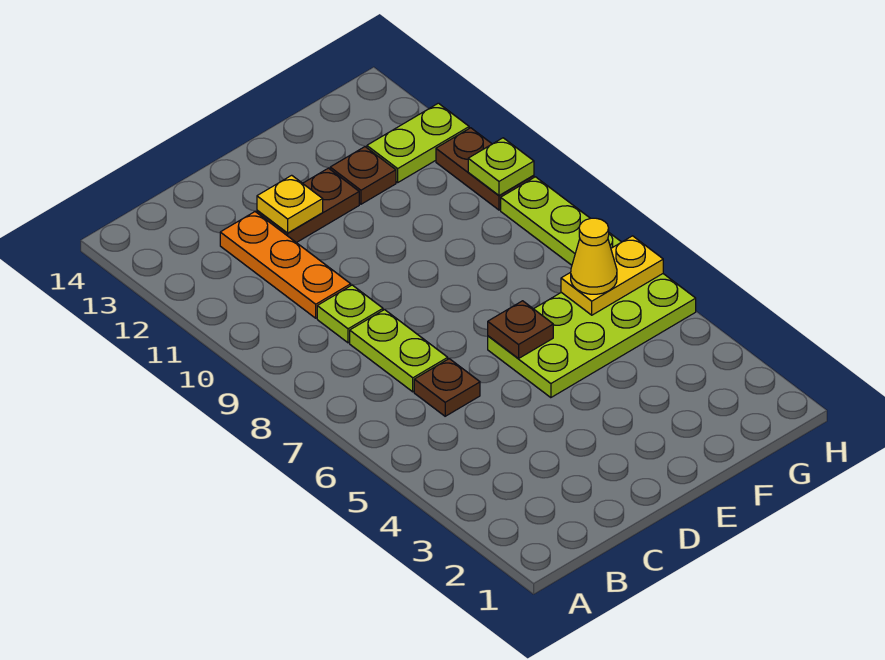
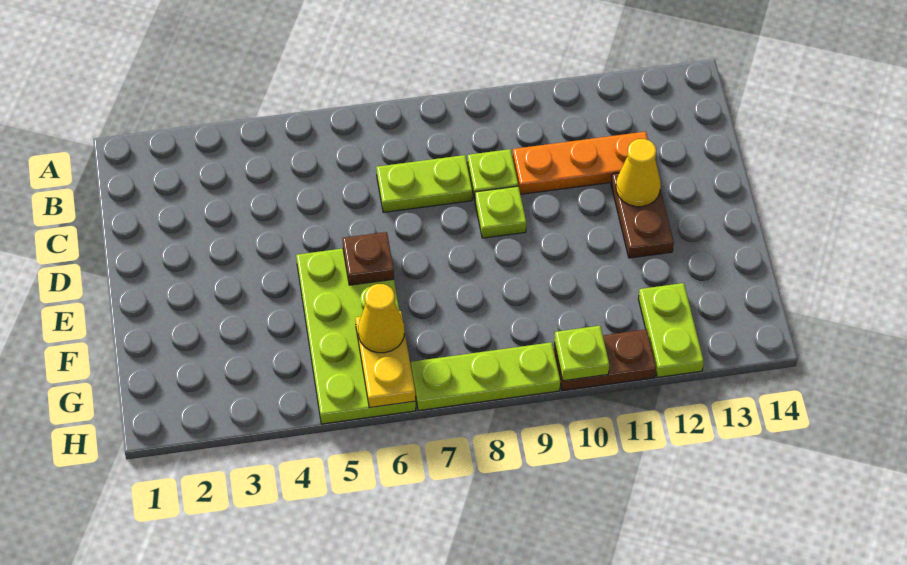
brown 1x1 plate [414,359,480,416] -> none
none -> lime 1x1 plate [475,186,526,238]
yellow 1x1 plate [257,175,323,233] -> yellow 1x1 cone [616,139,661,207]
brown 1x1 plate [330,147,396,204] -> none

